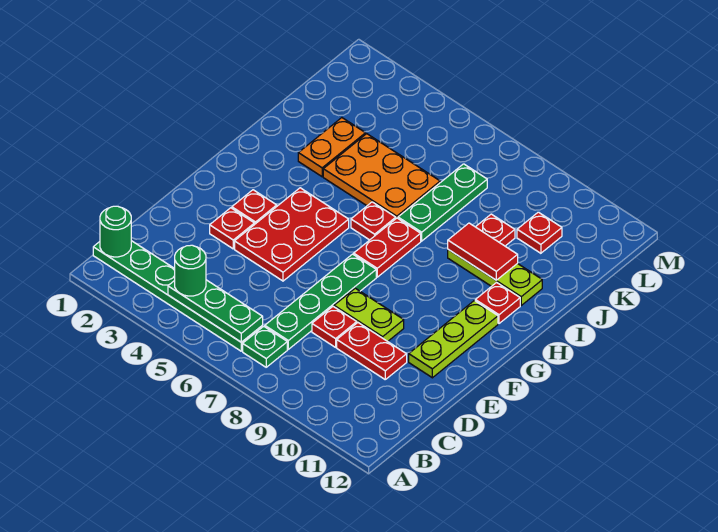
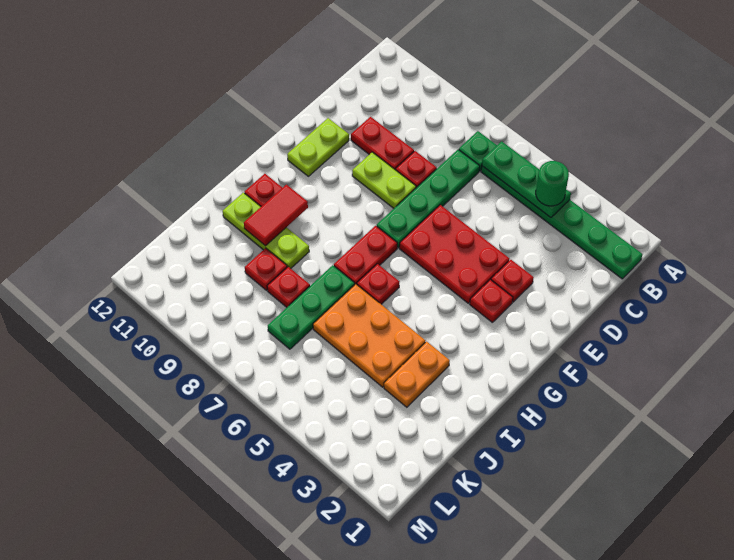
green 1x1 round brick [100,206,131,257] -> none
red 2x3 plate [235,188,349,281] -> red 2x3 plate turned to [399,205,510,303]
lime 1x3 plate [409,301,498,378] -> lime 1x2 plate [287,118,349,176]
red 1x2 tile [448,223,518,280] -> red 1x2 tile turned to [244,185,308,246]
red 1x1 plate [517,212,562,253] -> red 1x1 plate moved to [267,267,310,307]

